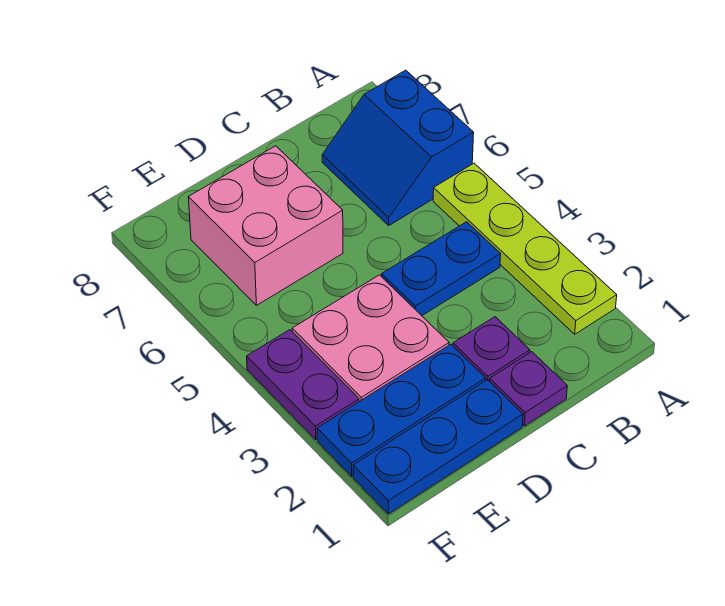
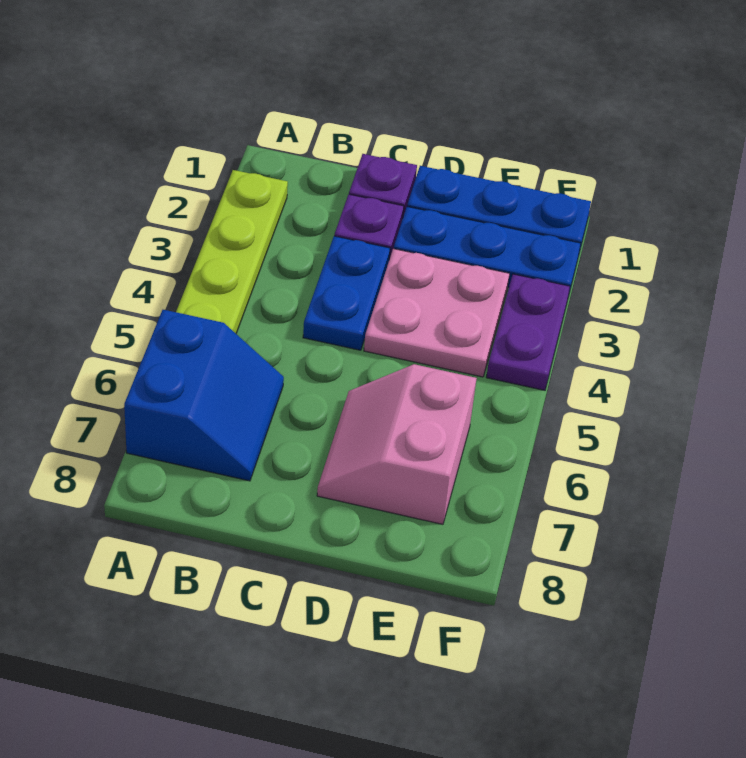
blue 1x2 plate [382,222,501,316] -> blue 1x2 plate turned to [303,236,390,350]
pink 2x2 brick [188,146,343,305] -> pink 2x2 slope [317,364,477,524]

